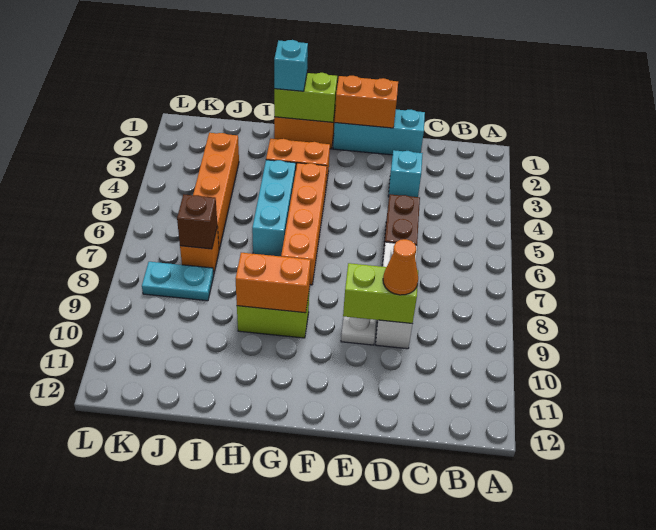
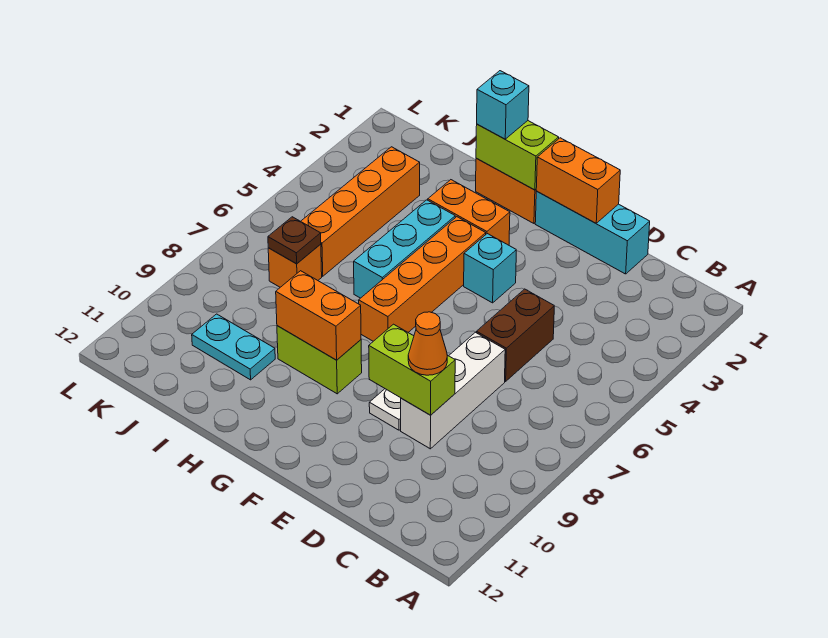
cyan 1x1 brick [388,150,423,197] -> cyan 1x1 brick moved to [464,234,516,303]
brown 1x1 brick [177,194,217,249] -> brown 1x1 plate [268,217,321,264]
cyan 1x2 plate [142,262,214,301] -> cyan 1x2 plate moved to [192,314,275,380]

